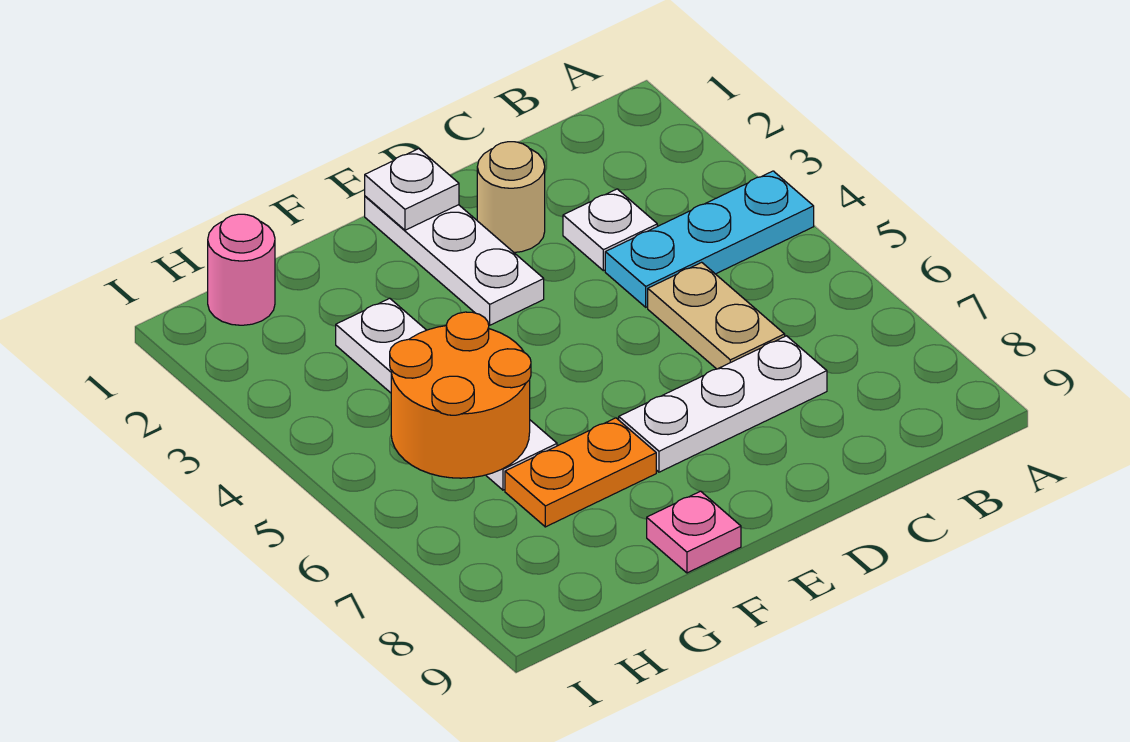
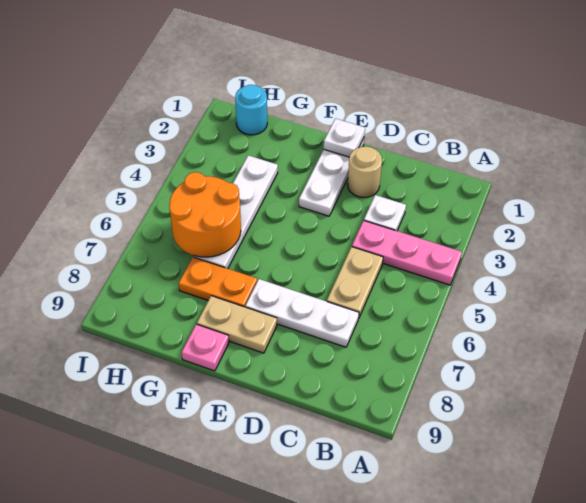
cyan 1x3 plate [605,171,814,307] -> pink 1x3 plate [352,221,462,285]
none -> tan 1x2 plate [197,296,277,353]
pink 1x1 round brick [208,214,275,325] -> cyan 1x1 round brick [235,85,267,135]

